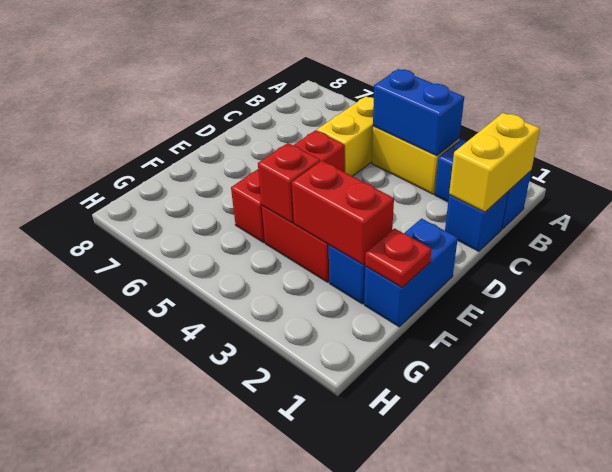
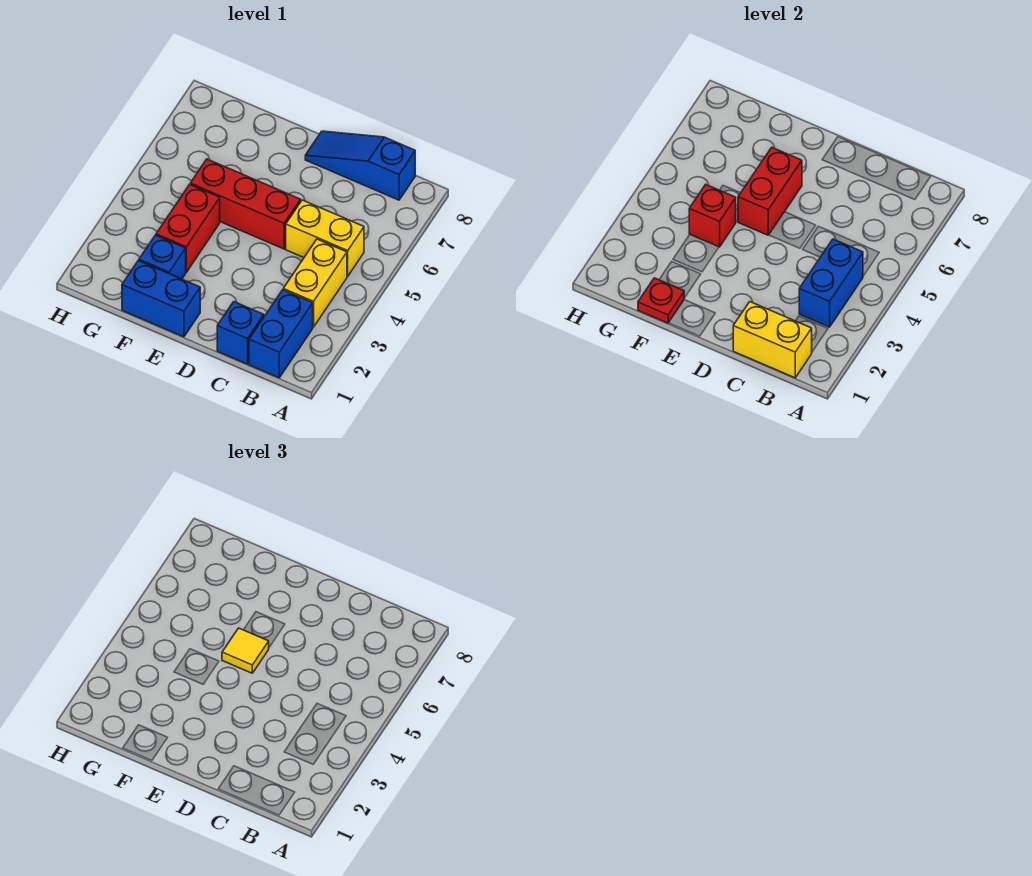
none -> blue 1x3 slope [305,131,415,200]
none -> yellow 1x1 tile [222,628,269,673]
red 1x2 brick [292,161,394,264] -> red 1x2 brick moved to [738,147,802,235]

